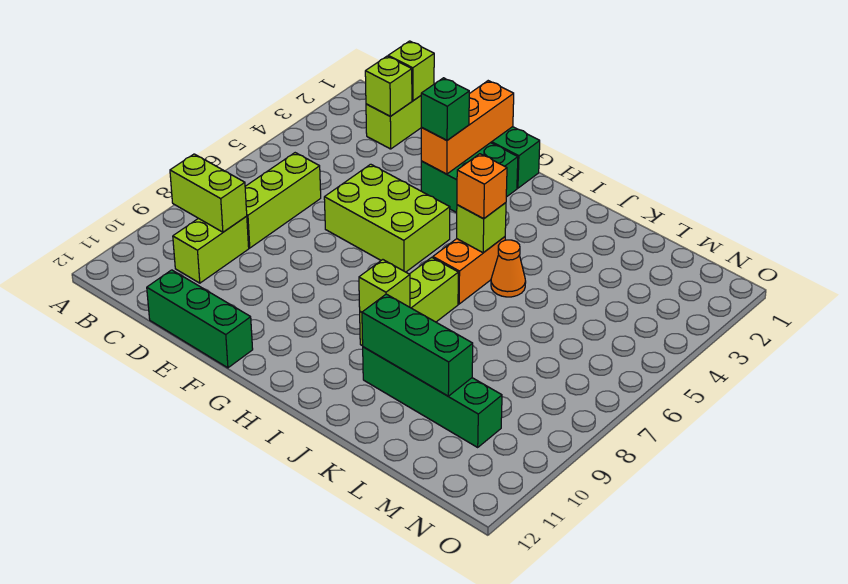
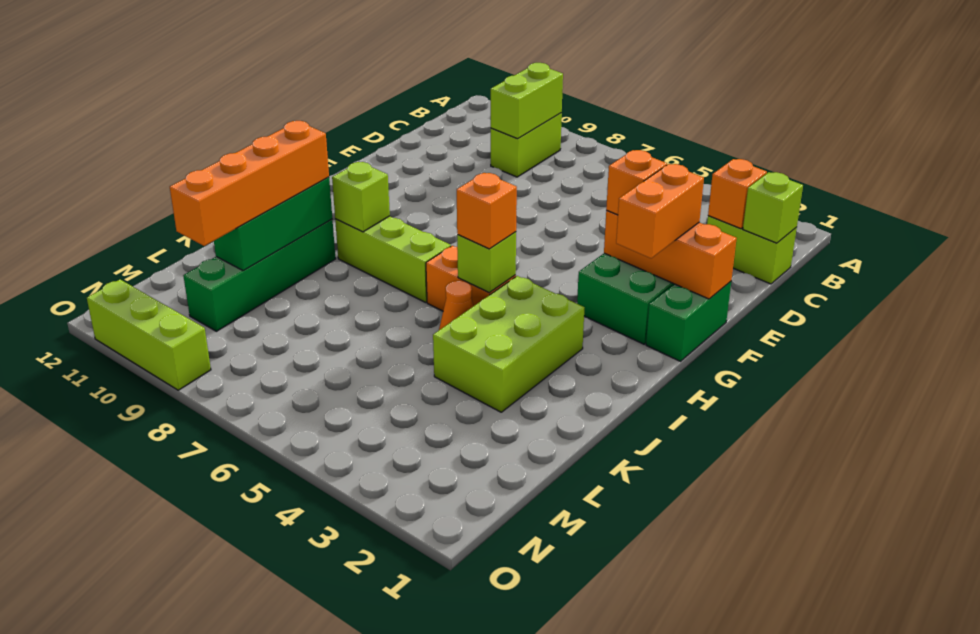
lime 1x1 brick [365,56,412,116] -> orange 1x1 brick [708,159,767,229]
lime 1x3 brick [245,153,321,248] -> lime 1x3 brick moved to [87,280,211,390]
lime 1x2 brick [173,216,249,283] -> lime 1x2 brick turned to [491,113,562,177]
green 1x3 brick [147,270,253,368] -> none
lime 2x3 brick [324,164,450,272] -> lime 2x3 brick moved to [433,276,584,412]
none -> orange 1x2 brick [616,164,704,258]
green 1x1 brick [421,78,469,140] -> orange 1x1 brick [606,150,667,215]
none -> orange 1x4 brick [170,121,329,246]

